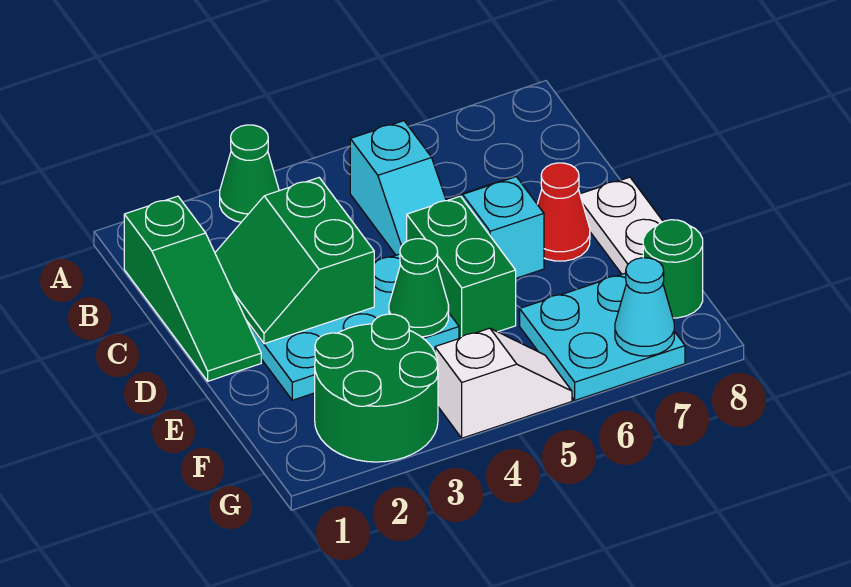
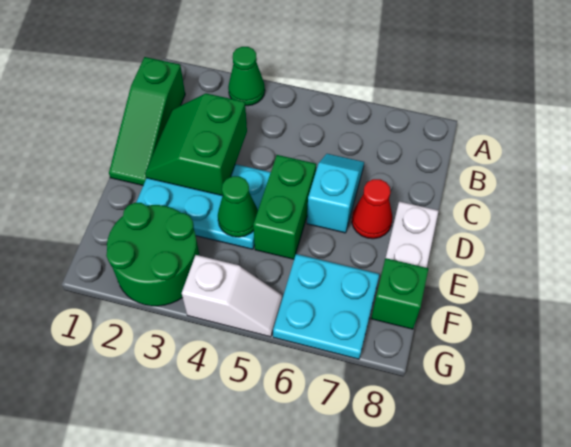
cyan 1x2 slope [350,121,446,255] -> none
green 1x1 round brick [643,220,703,318] -> green 1x1 brick [371,258,428,329]
cyan 1x1 cone [615,258,674,356] -> none

